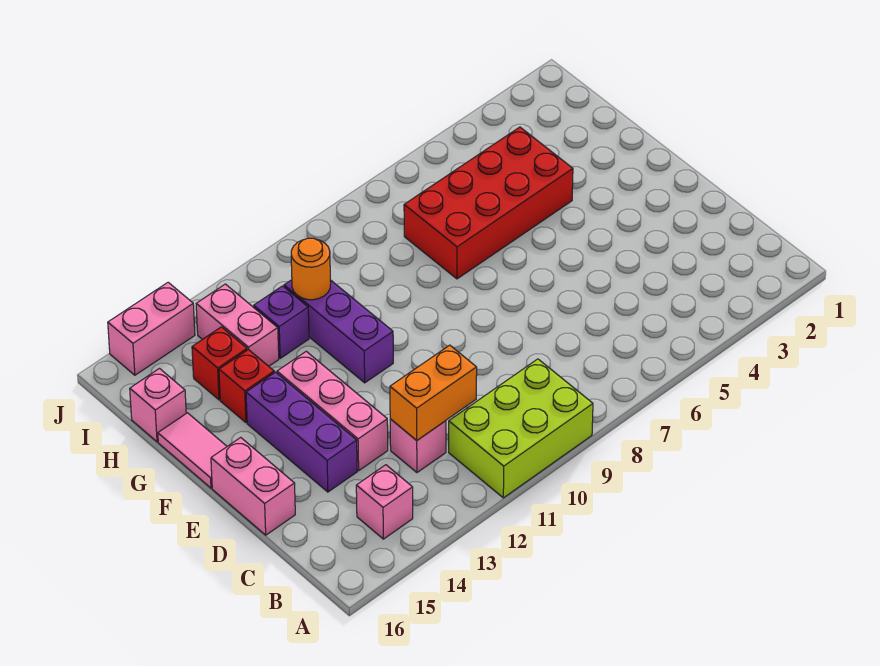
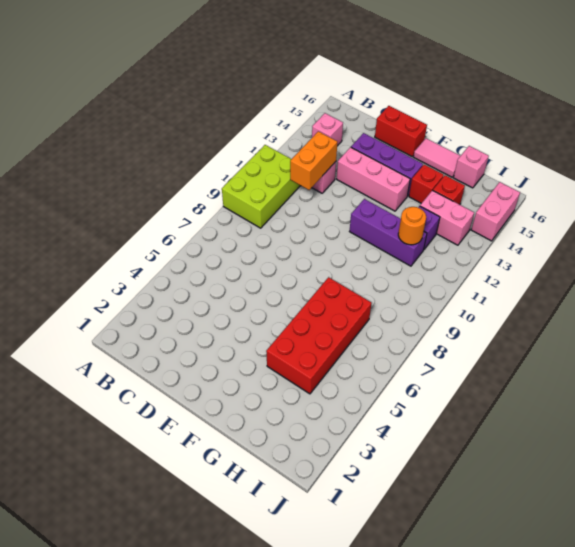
pink 1x2 brick [211,437,295,535] -> red 1x2 brick [375,106,427,156]

